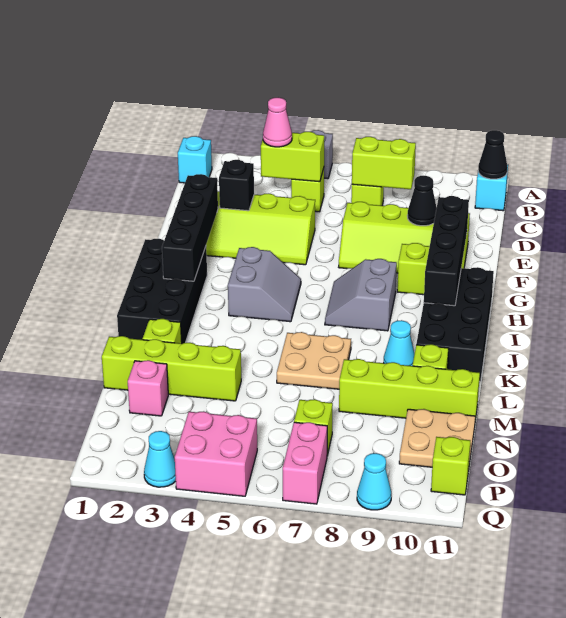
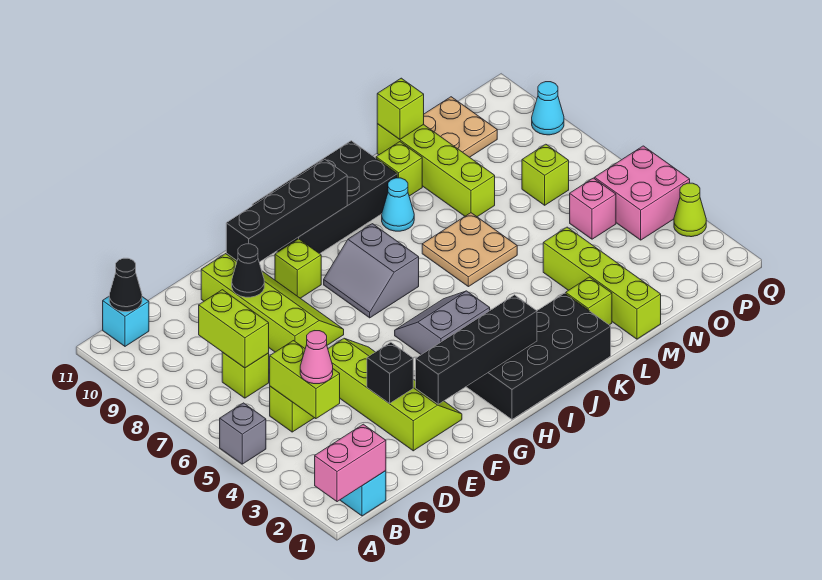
grey 2x2 slope [325,259,397,331] -> grey 2x2 slope turned to [324,224,419,318]
pink 1x1 brick [128,360,168,416] -> pink 1x1 brick moved to [570,178,616,239]
pink 1x2 brick [283,422,327,504] -> pink 1x2 brick moved to [315,424,386,502]
lime 1x1 brick [431,437,470,495] -> lime 1x1 brick moved to [377,78,424,139]
cyan 1x1 cone [144,431,176,487] -> lime 1x1 cone [674,183,706,237]

